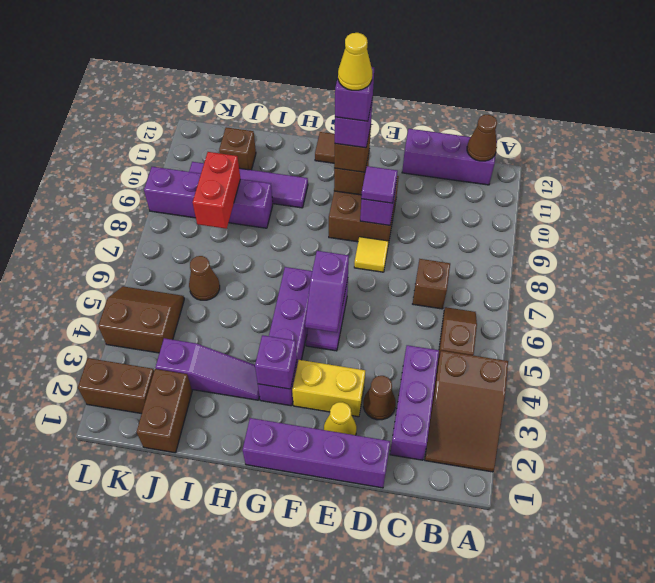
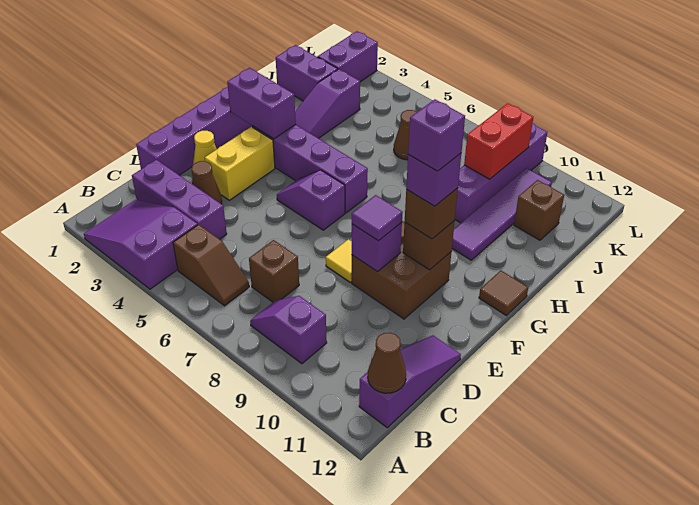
brown 2x3 slope [425,351,508,472] -> purple 2x3 slope [84,200,198,289]
purple 1x3 brick [402,129,497,185] -> purple 1x3 slope [359,335,461,428]
purple 1x2 slope [305,251,349,333] -> purple 1x2 slope moved to [250,296,327,364]
yellow 1x1 cone [338,33,372,90] -> none
purple 1x1 brick [255,335,297,389] -> purple 1x2 brick [227,68,296,139]
brown 1x2 brick [137,369,192,453] -> purple 1x2 brick [276,45,338,101]
red 1x2 brick [193,152,240,229] -> red 1x2 brick turned to [464,103,533,179]
brown 1x2 brick [78,358,154,414] -> purple 1x2 brick [318,31,378,82]
brown 2x2 slope [98,286,184,353] -> none

